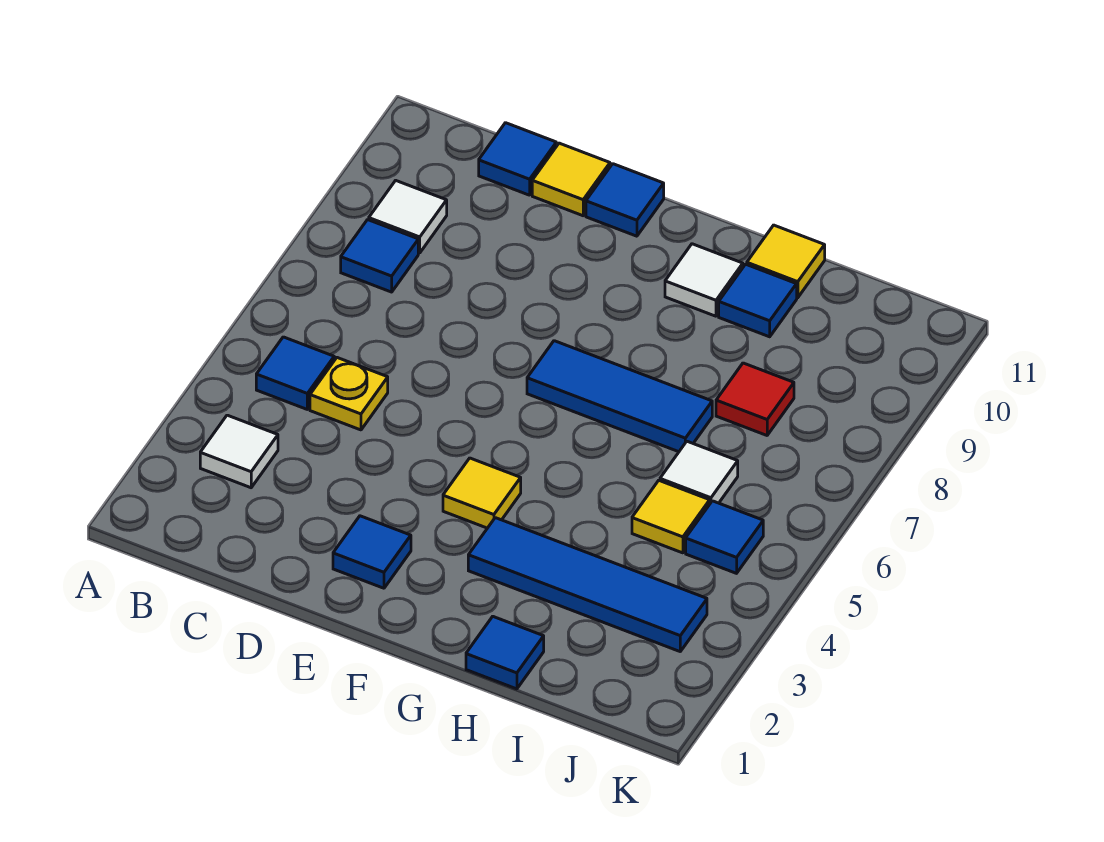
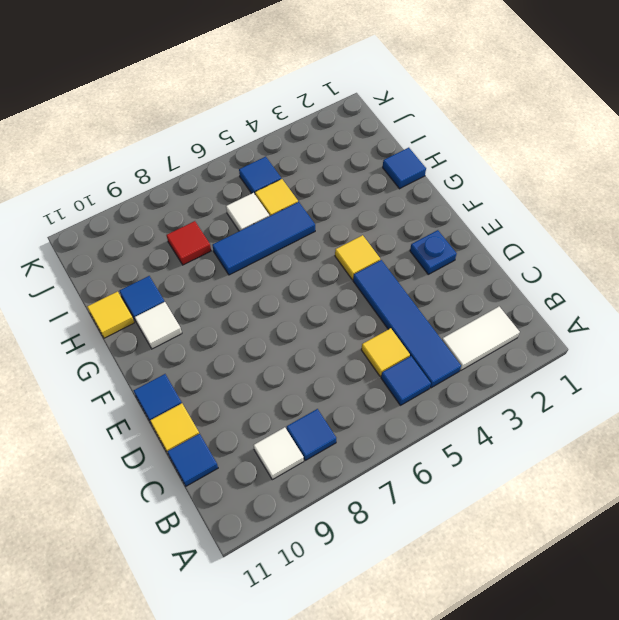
white 1x1 tile [200,415,278,488] -> white 1x2 tile [442,307,520,371]
yellow 1x1 plate [310,358,388,430] -> yellow 1x1 tile [361,328,410,377]
blue 1x1 tile [333,516,411,588] -> blue 1x1 plate [410,230,457,274]
blue 1x3 tile [527,341,712,452] -> blue 1x3 tile turned to [212,202,315,275]
blue 1x4 tile [468,518,707,651] -> blue 1x4 tile moved to [353,260,461,388]

